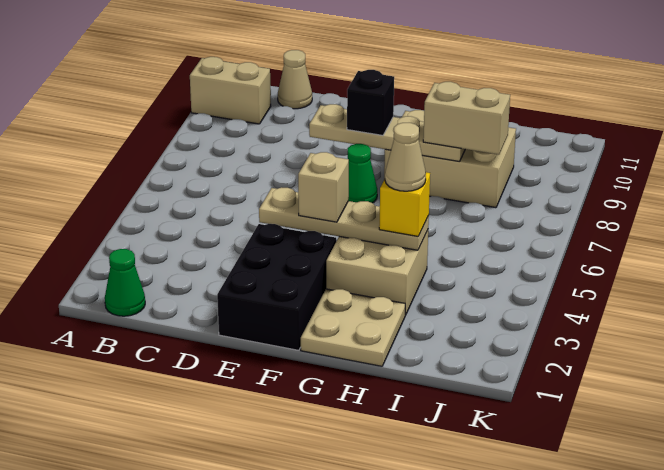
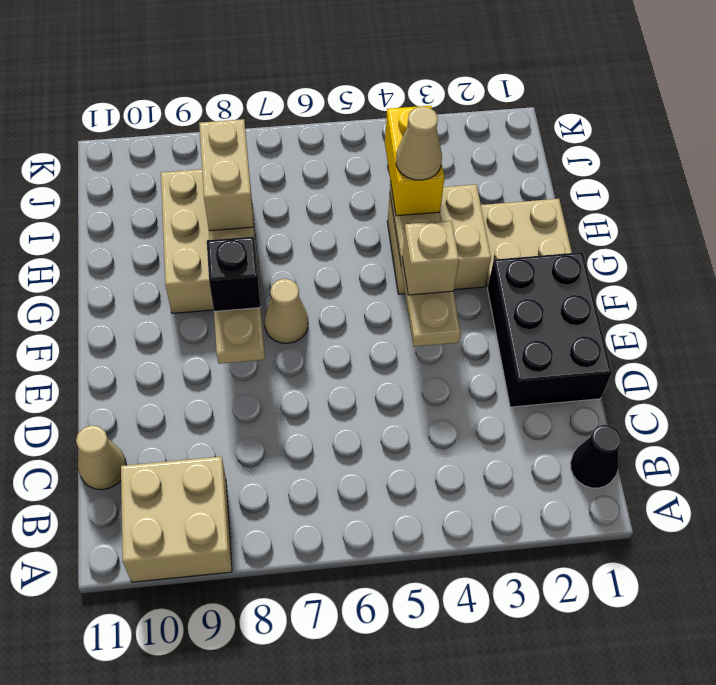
tan 1x2 brick [190,57,271,124] -> tan 2x2 brick [121,457,232,582]
green 1x1 cone [105,249,145,316] -> black 1x1 cone [570,425,622,488]
black 2x3 brick [217,224,336,350] -> black 2x3 brick turned to [488,252,612,407]
green 1x1 cone [348,144,377,203] -> tan 1x1 cone [264,279,308,343]
yellow 1x1 brick [379,172,430,236] -> yellow 1x2 brick [385,106,444,216]

